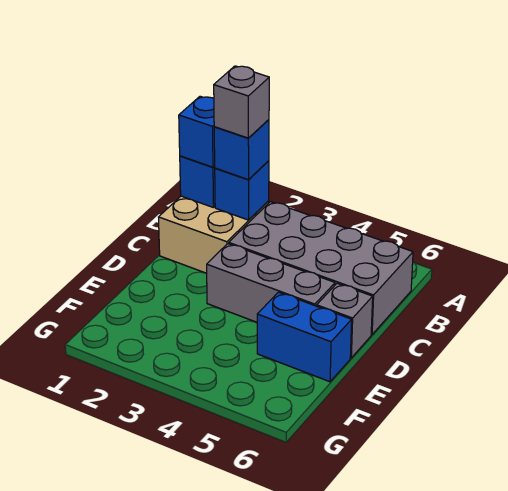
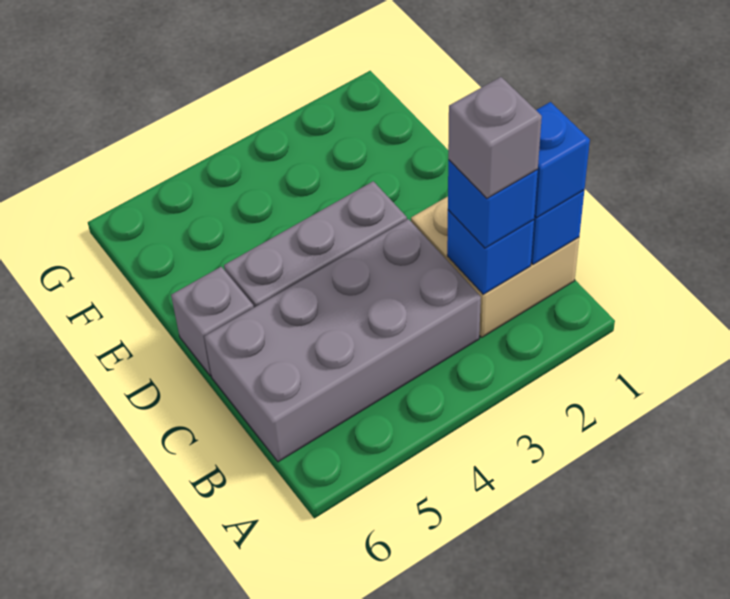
blue 1x2 brick [257,292,352,382] -> none

